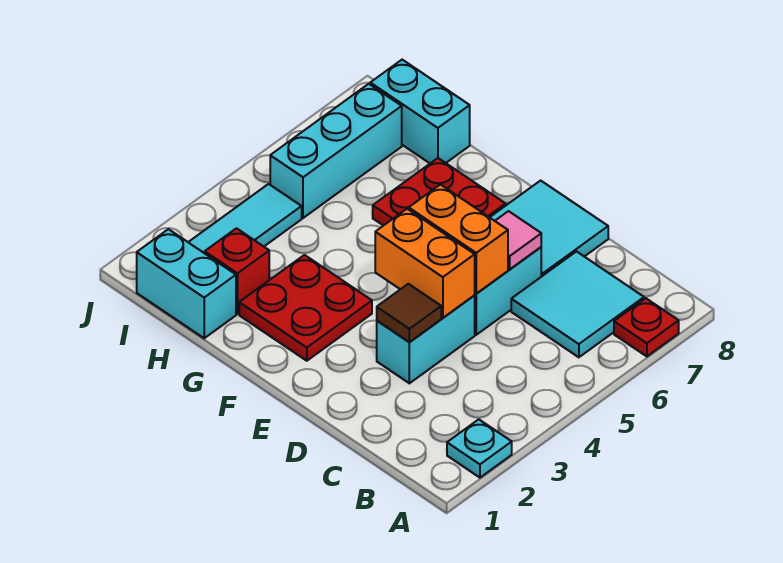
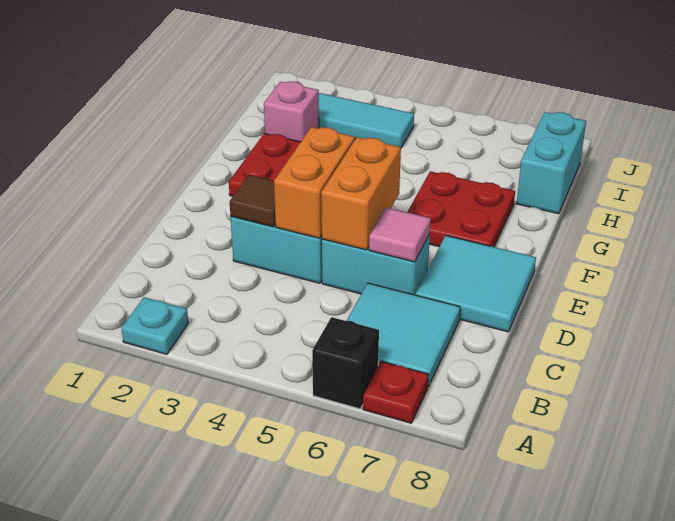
none -> black 1x1 brick [312,317,379,409]
cyan 1x2 brick [137,229,236,338] -> none
red 1x1 brick [205,228,269,314] -> pink 1x1 brick [264,81,319,142]
cyan 1x3 brick [270,84,402,218] -> none

